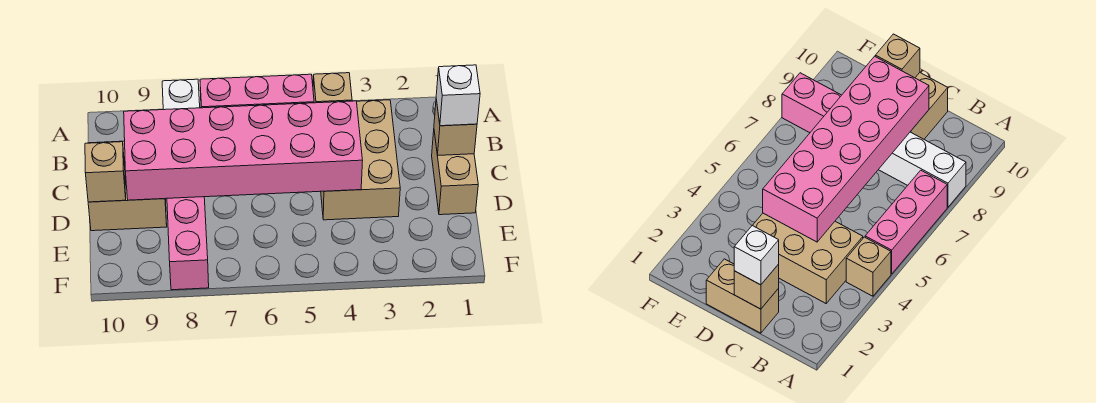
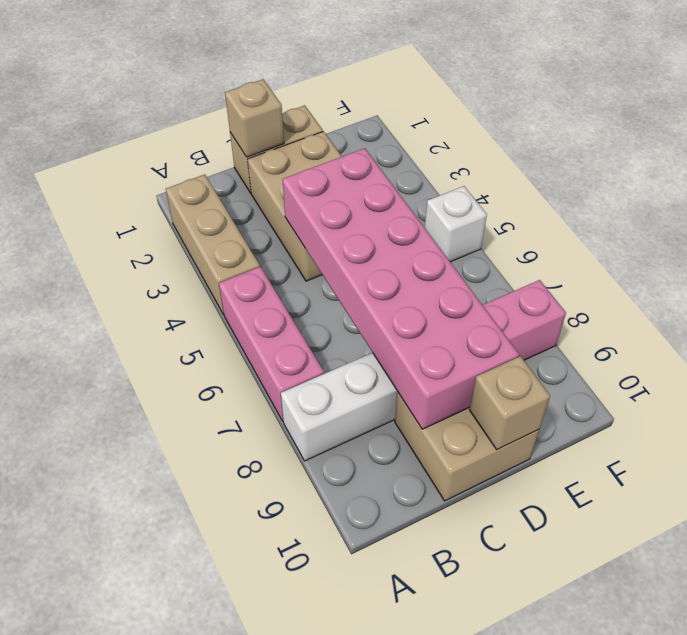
tan 1x1 brick [313,73,352,103] -> tan 1x3 brick [166,174,260,315]
tan 2x3 brick [321,100,400,220] -> tan 2x3 brick turned to [248,131,342,281]
white 1x1 brick [436,65,480,126] -> white 1x1 brick moved to [425,186,487,262]

